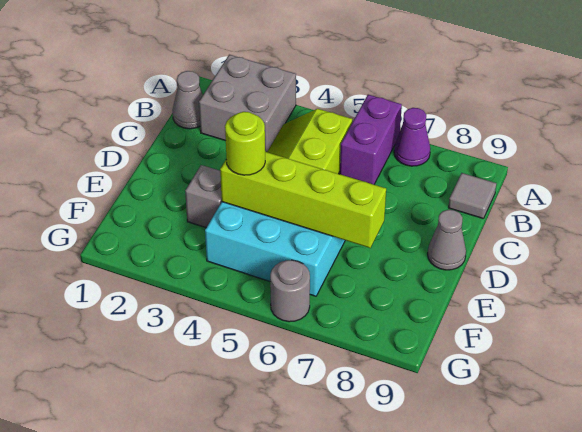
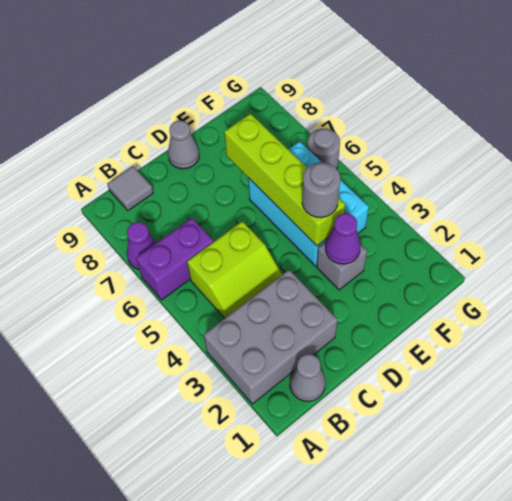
grey 2x2 brick [199,55,296,152] -> grey 2x3 brick [204,270,338,404]
none -> purple 1x1 cone [325,213,361,264]
lime 1x1 round brick [225,112,265,175] -> grey 1x1 round brick [302,162,340,218]

